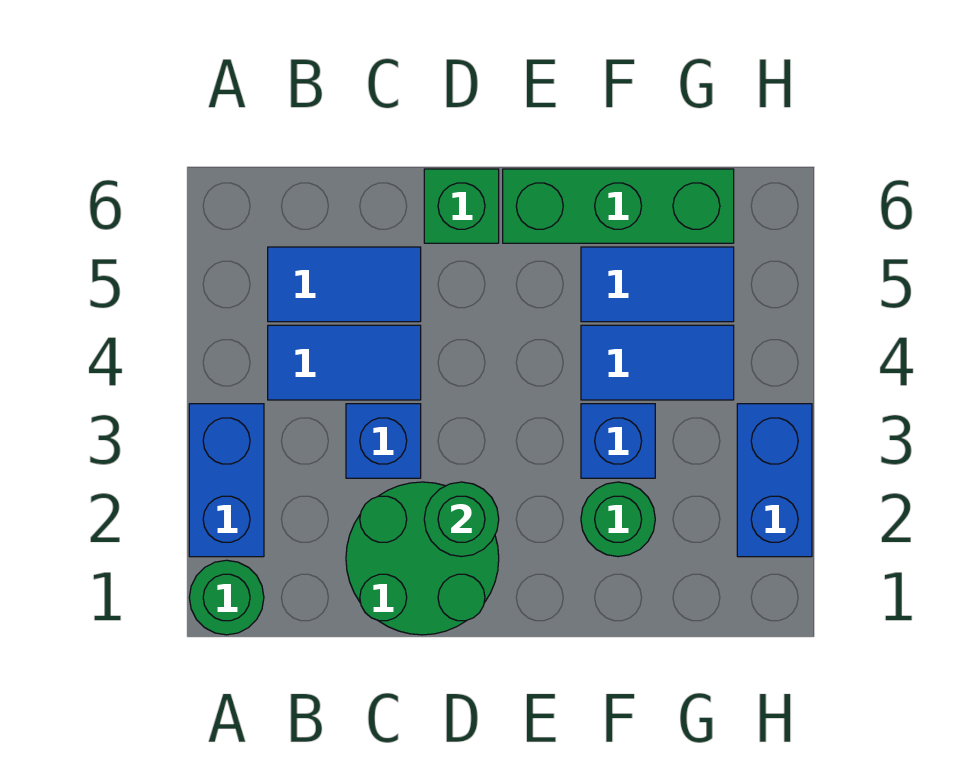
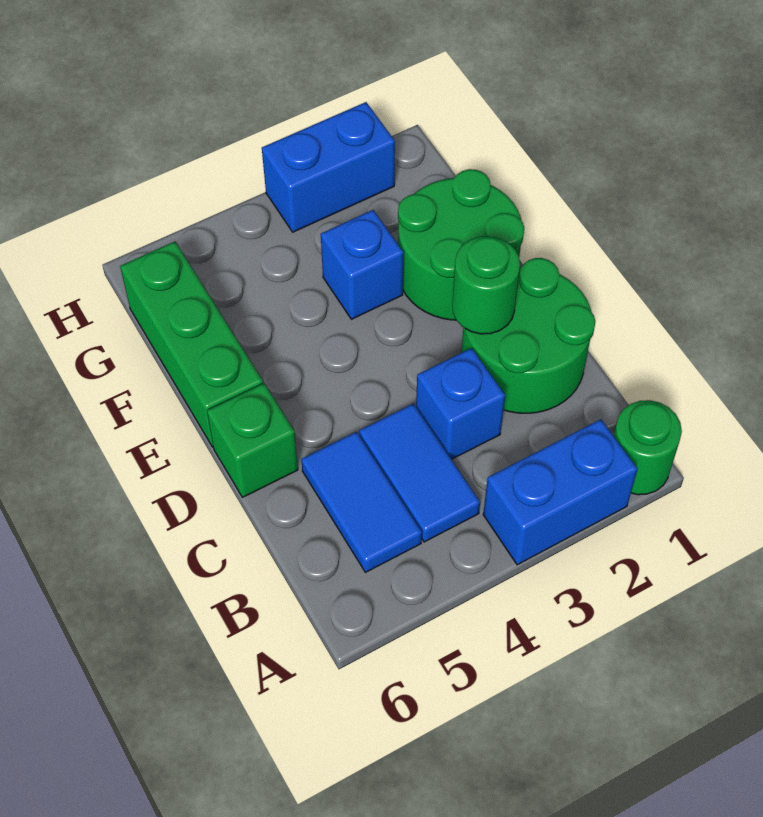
green 1x1 round brick [581,482,655,557] -> green 2x2 round brick [398,169,524,320]
blue 1x2 tile [581,325,734,400] -> none
blue 1x2 tile [581,247,734,322] -> none

